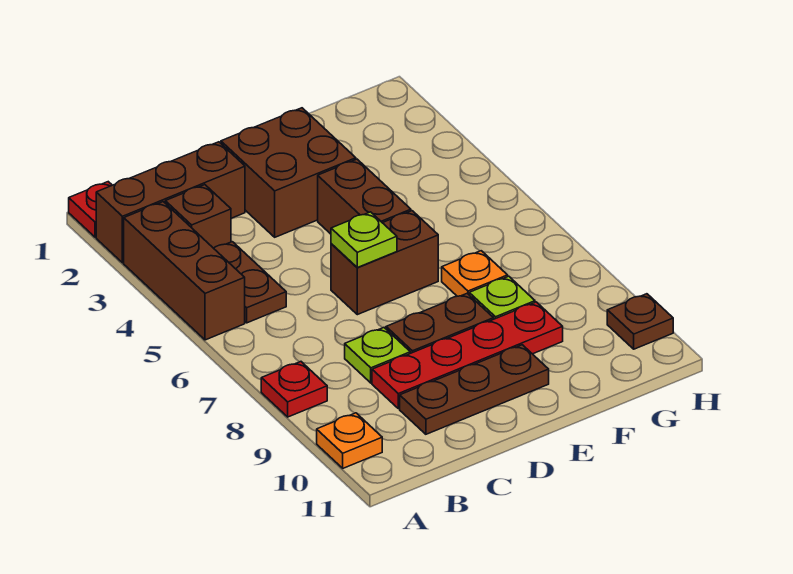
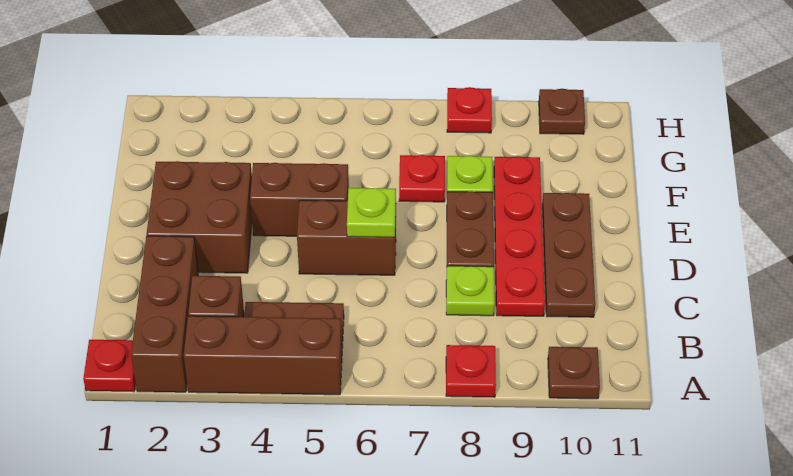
orange 1x1 plate [317,413,382,468] -> brown 1x1 plate [548,347,600,399]
brown 1x2 brick [331,211,438,315] -> brown 1x2 brick turned to [297,200,396,275]
orange 1x1 plate [442,251,508,296] -> red 1x1 plate [399,155,445,202]
none -> red 1x1 plate [447,87,492,133]

